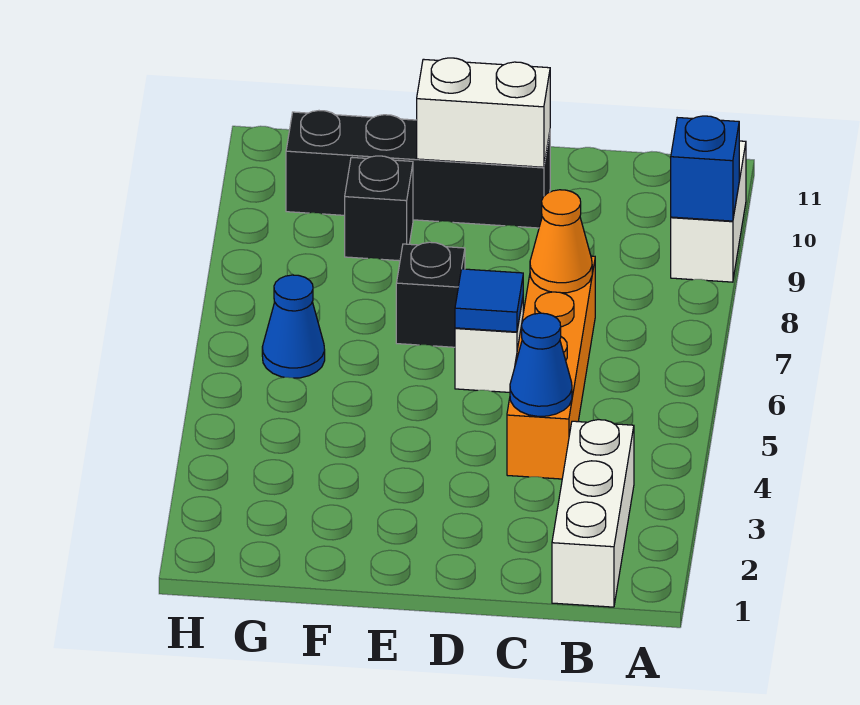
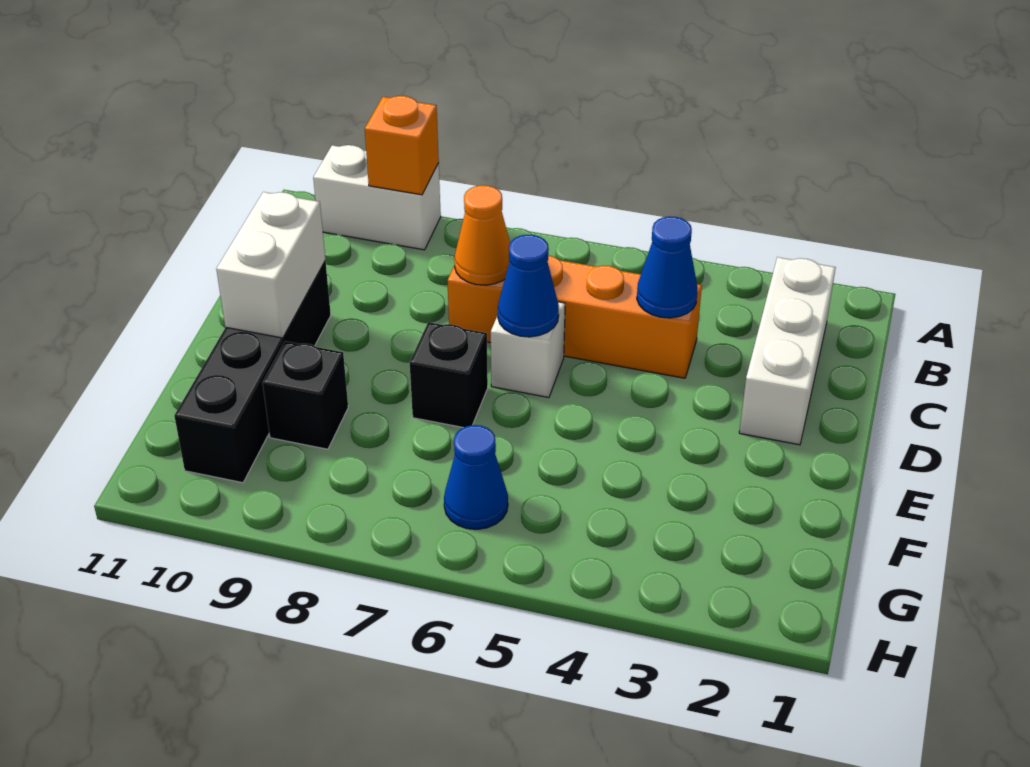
blue 1x1 brick [671,116,739,221] -> orange 1x1 brick [365,96,439,195]
white 1x3 brick [552,420,634,607] -> white 1x3 brick turned to [739,257,836,445]
blue 1x1 tile [455,269,523,332] -> blue 1x1 cone [498,235,559,337]

